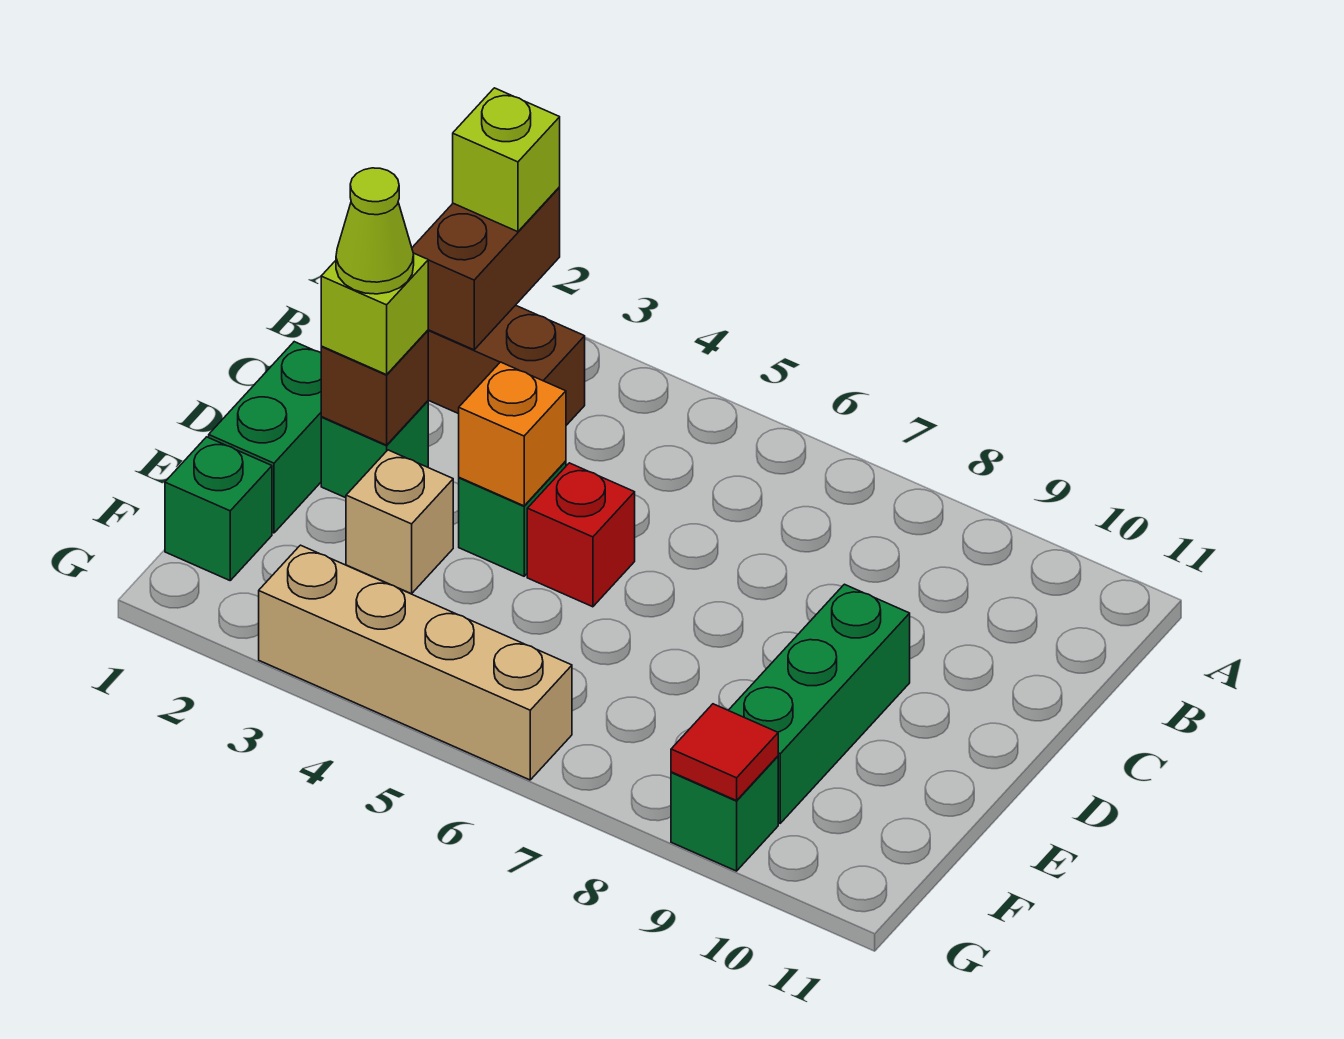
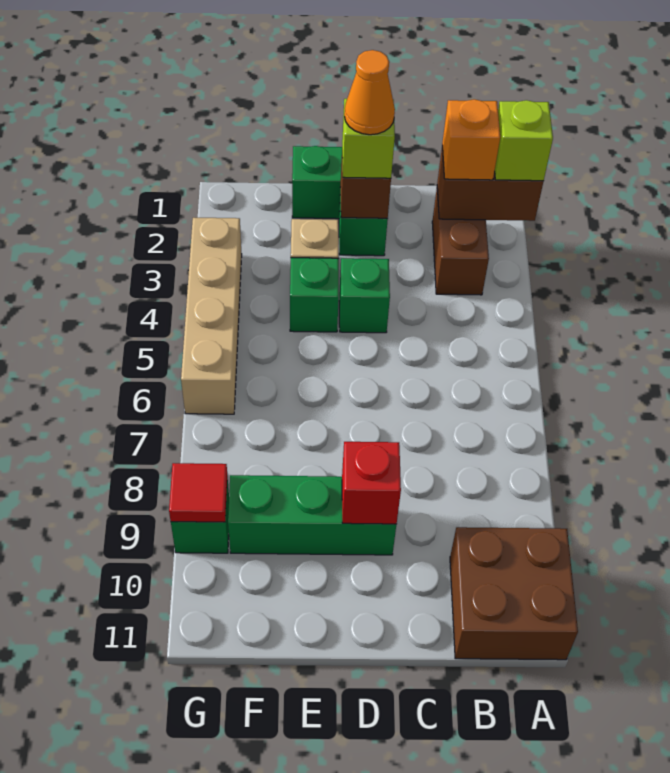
none -> brown 2x2 brick [450,527,578,660]
lime 1x1 cone [336,168,414,294] -> orange 1x1 cone [344,50,395,135]
orange 1x1 brick [459,362,566,506] -> orange 1x1 brick moved to [442,99,500,180]
red 1x1 brick [527,463,635,607] -> red 1x1 brick moved to [342,442,401,524]
green 1x1 brick [165,437,272,580] -> green 1x1 brick moved to [290,258,339,332]

